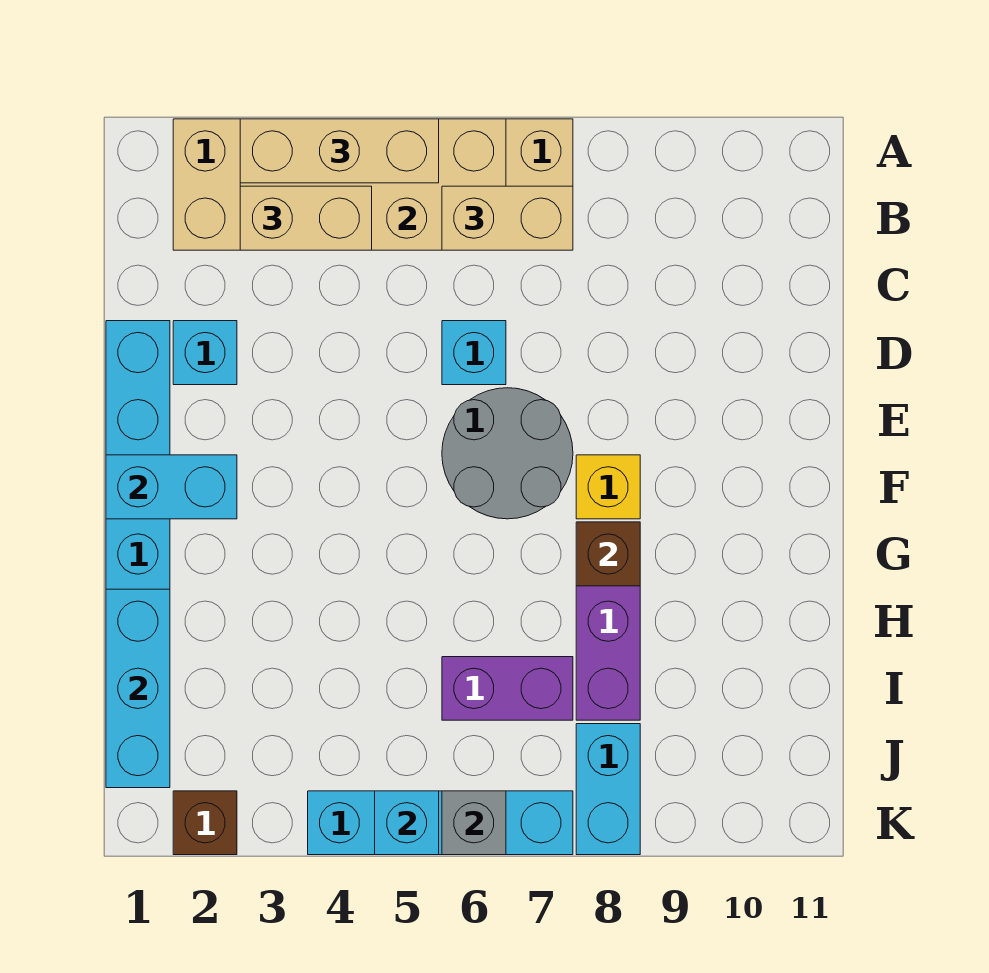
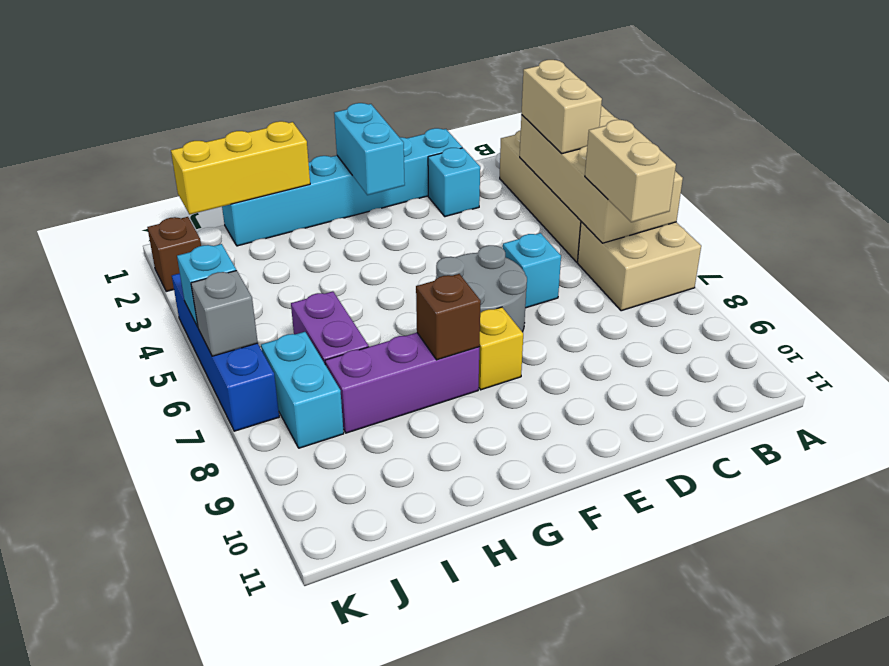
tan 1x3 brick [240,119,439,183] -> none
cyan 1x3 brick [106,589,170,788] -> yellow 1x3 brick [171,121,310,215]
cyan 1x2 brick [576,724,640,855] -> cyan 1x2 brick turned to [261,332,344,448]
cyan 1x4 brick [308,791,573,855] -> blue 1x4 brick [172,273,279,431]

